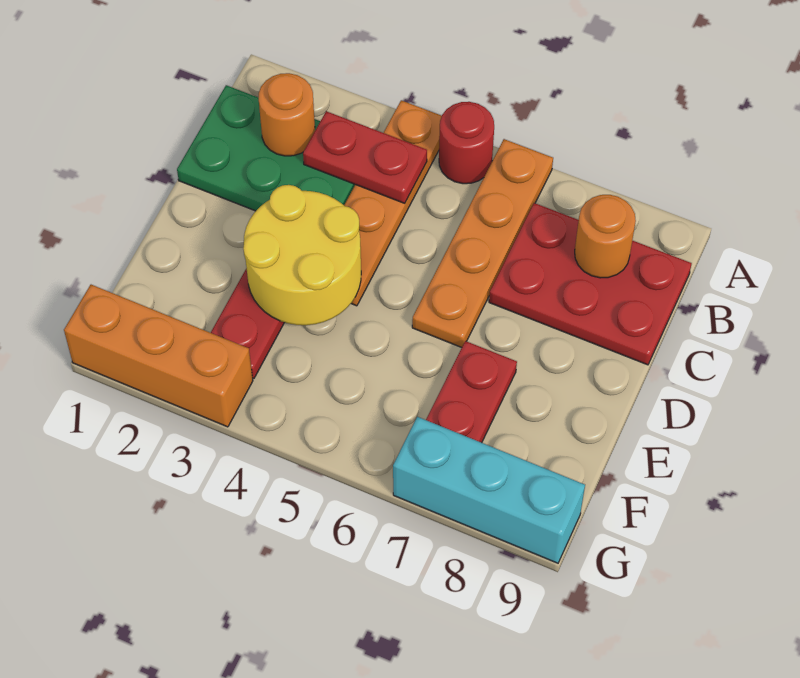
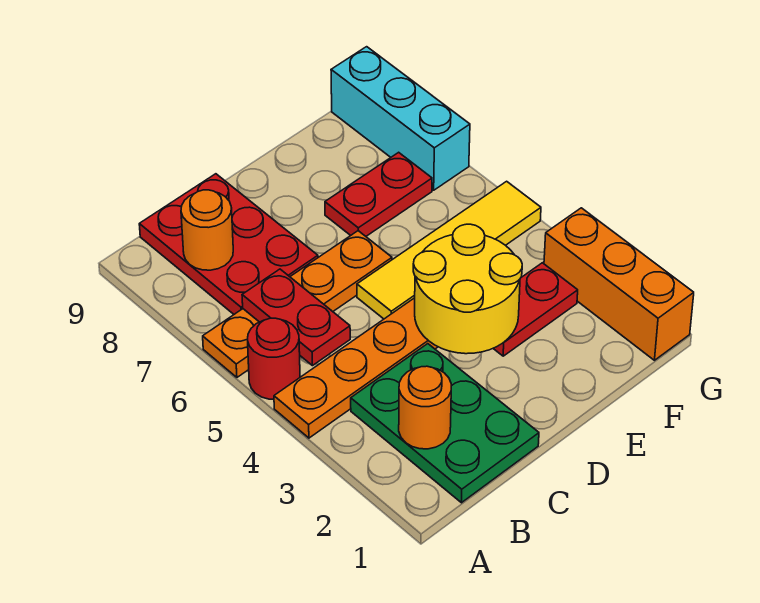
red 1x2 plate [303,111,427,203] -> red 1x2 plate moved to [242,269,350,366]
none -> yellow 1x4 tile [357,181,541,319]

